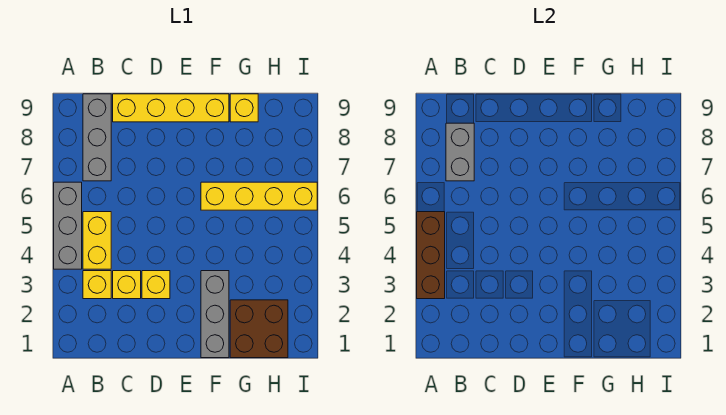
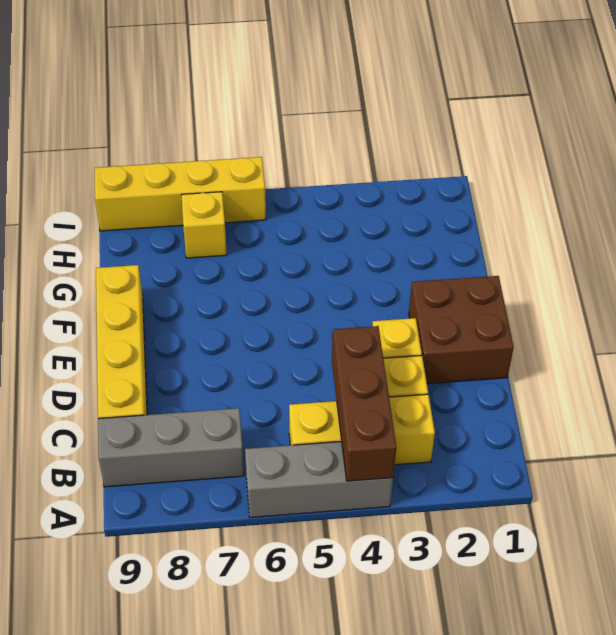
brown 1x3 brick [417,212,445,299] -> brown 1x3 brick turned to [332,326,396,481]
grey 1x2 brick [446,123,474,181] -> none
grey 1x3 brick [201,271,229,358] -> none
yellow 1x4 brick [201,182,317,210] -> yellow 1x4 brick turned to [95,157,266,231]
brown 2x2 brick [230,300,288,358] -> brown 2x2 brick moved to [409,276,514,384]
yellow 1x1 brick [230,94,258,122] -> yellow 1x1 brick moved to [182,192,227,258]

